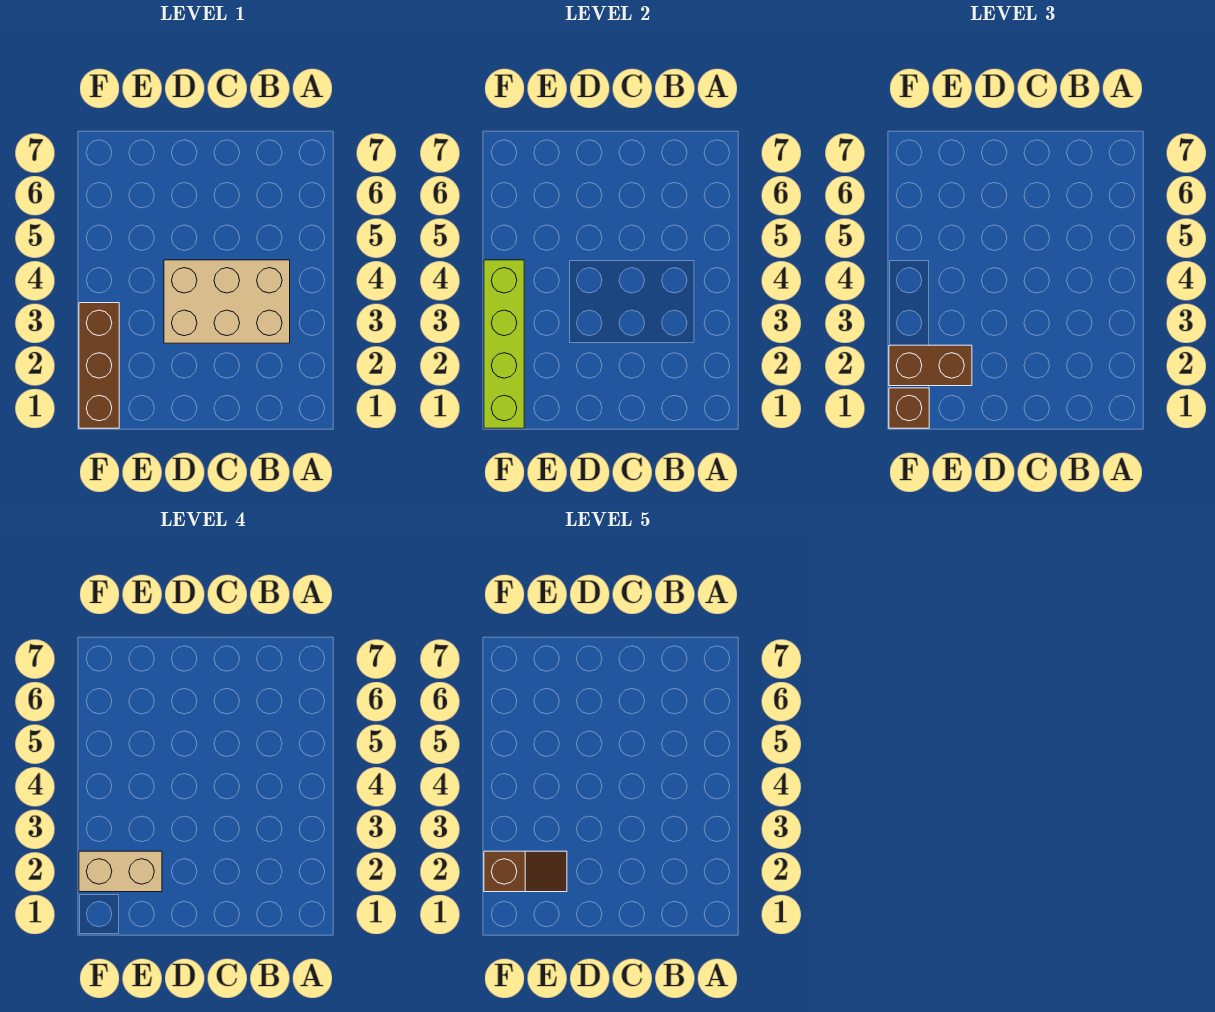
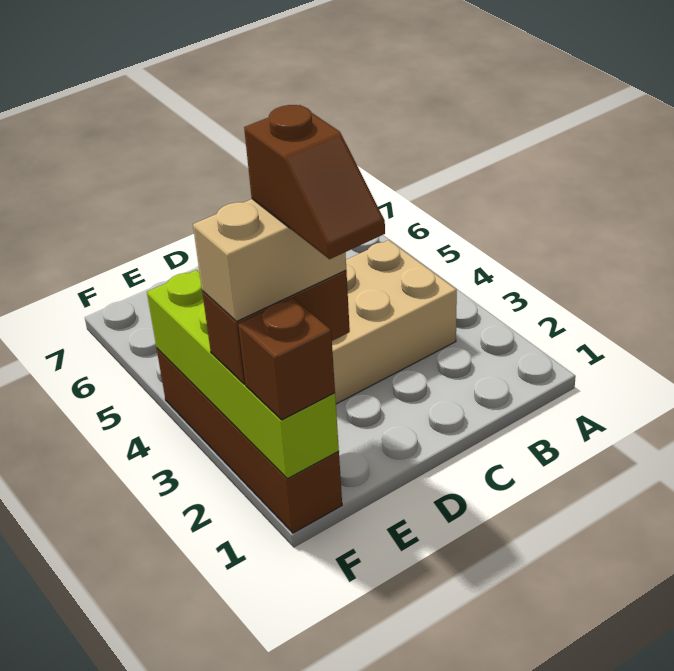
brown 1x2 slope [484,851,567,892] -> brown 1x2 slope turned to [244,105,385,259]
brown 1x3 brick [79,303,119,428] -> brown 1x4 brick [157,349,342,533]

